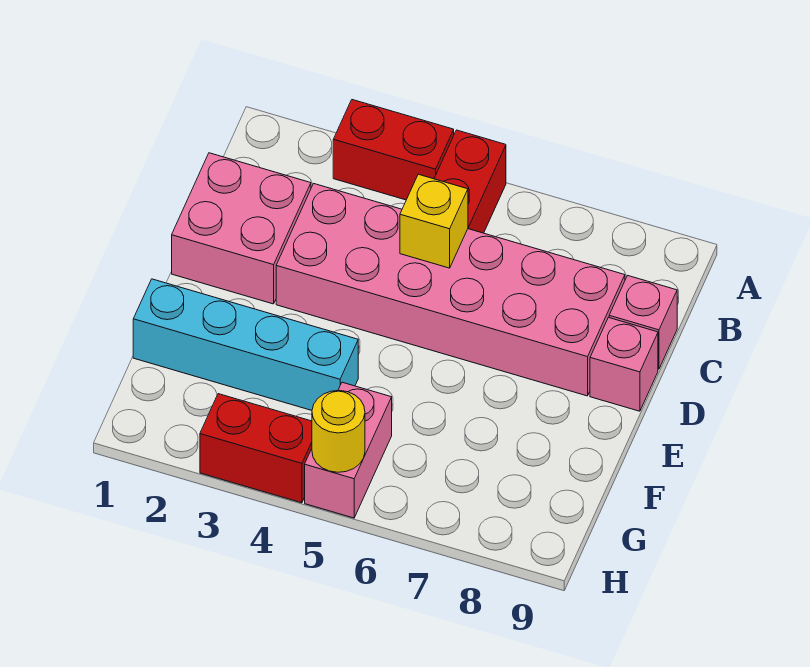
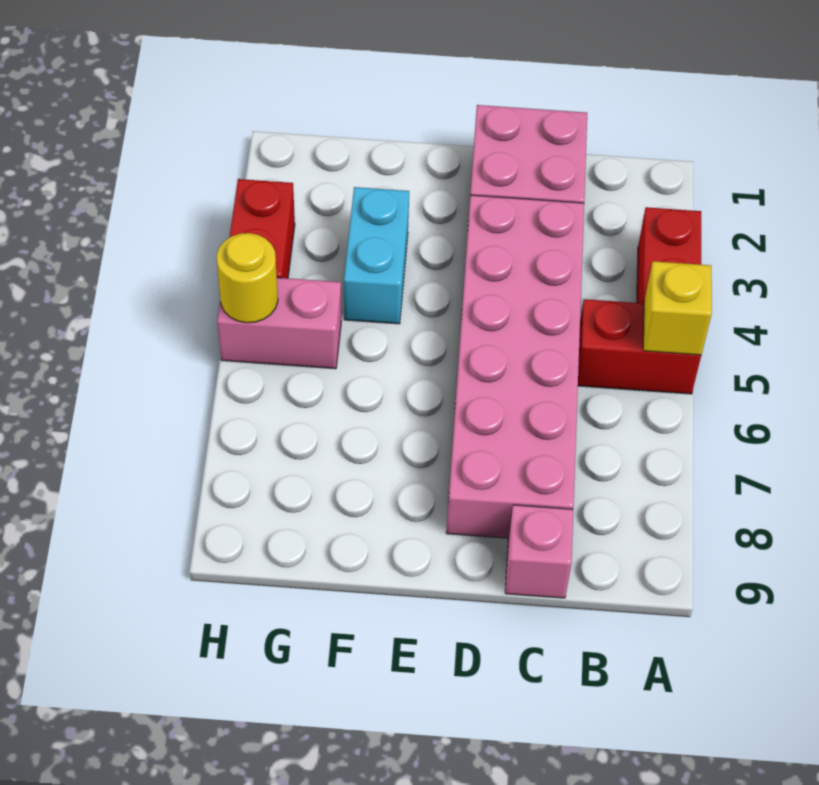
yellow 1x1 brick [400,174,468,268] -> yellow 1x1 brick moved to [643,261,712,355]
pink 1x1 brick [590,318,658,411] -> none
cyan 1x4 brick [133,279,358,410] -> cyan 1x2 brick [344,187,409,324]

